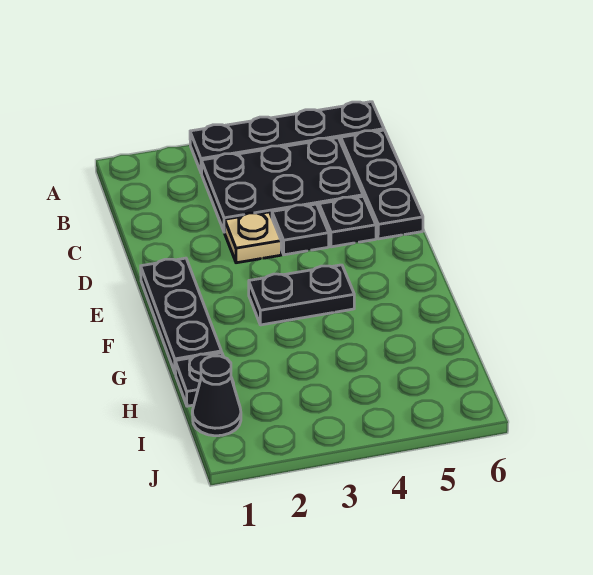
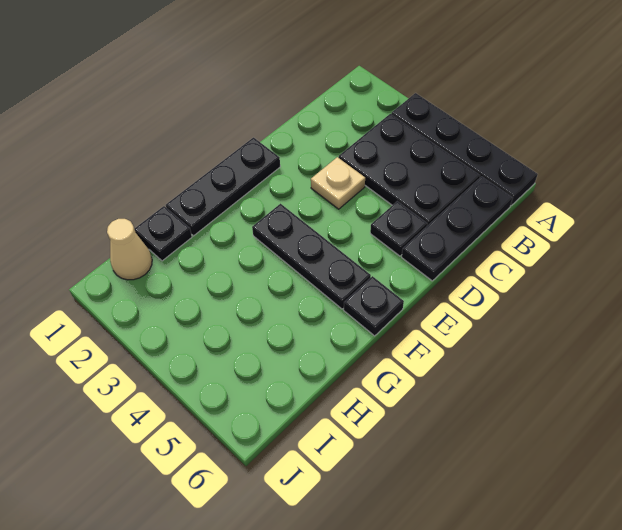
black 1x1 plate [272,204,329,255] -> black 1x1 plate moved to [344,276,404,336]
black 1x2 plate [249,265,354,325] -> black 1x3 plate [252,204,371,309]
black 1x1 cone [192,356,241,436] -> tan 1x1 cone [107,219,152,280]

